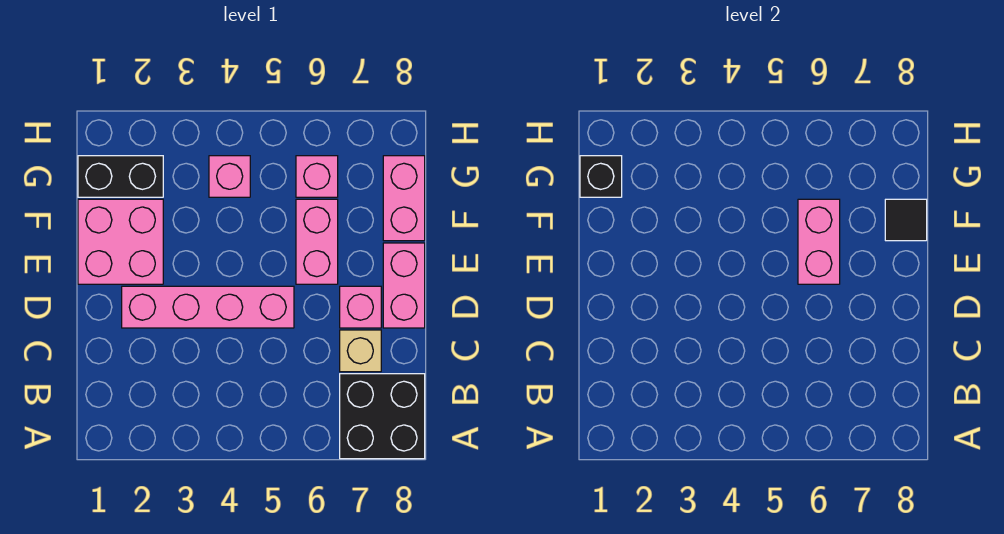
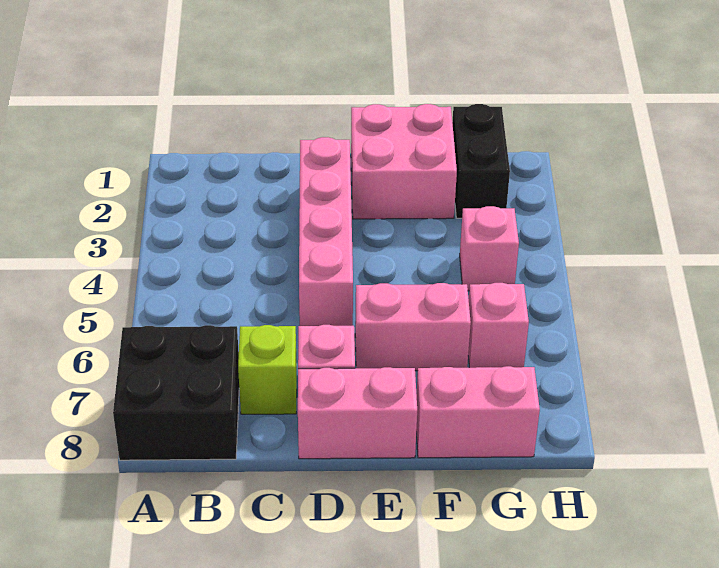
tan 1x1 brick [340,330,381,372] -> lime 1x1 brick [238,325,297,414]
pink 1x2 brick [798,199,840,284] -> none
black 1x1 tile [885,199,927,241] -> none
black 1x1 brick [580,156,622,197] -> none

